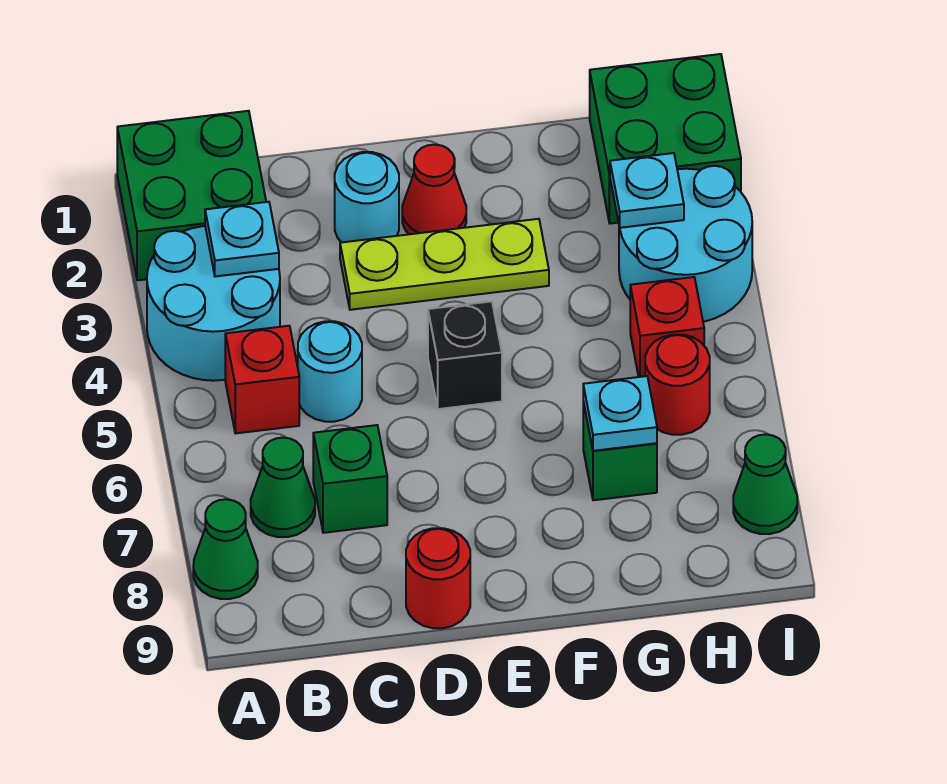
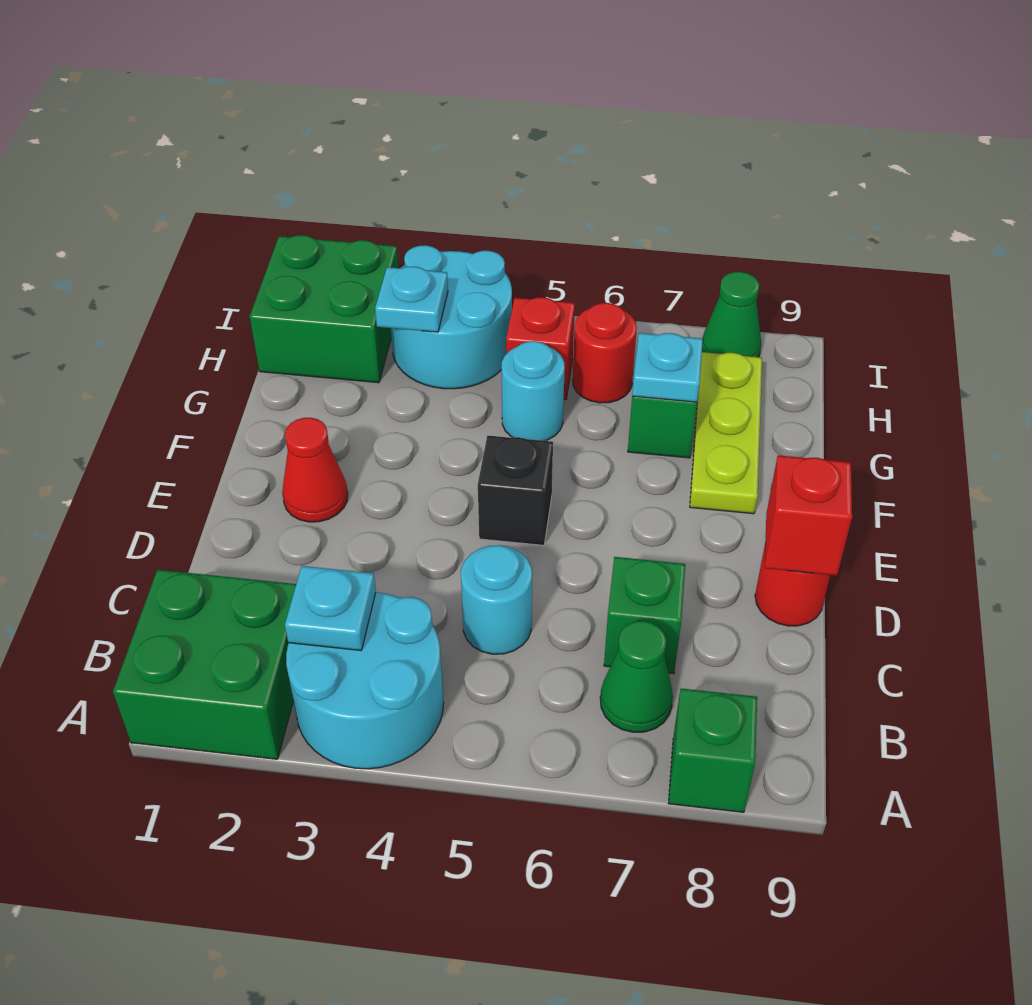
green 1x1 cone [193,499,258,599] -> green 1x1 brick [668,689,757,812]
red 1x1 brick [225,326,299,433] -> red 1x1 brick moved to [765,455,852,576]
cyan 1x1 round brick [335,152,399,242] -> cyan 1x1 round brick moved to [502,341,565,441]
lime 1x3 plate [340,219,549,310] -> lime 1x3 plate moved to [690,352,762,514]

